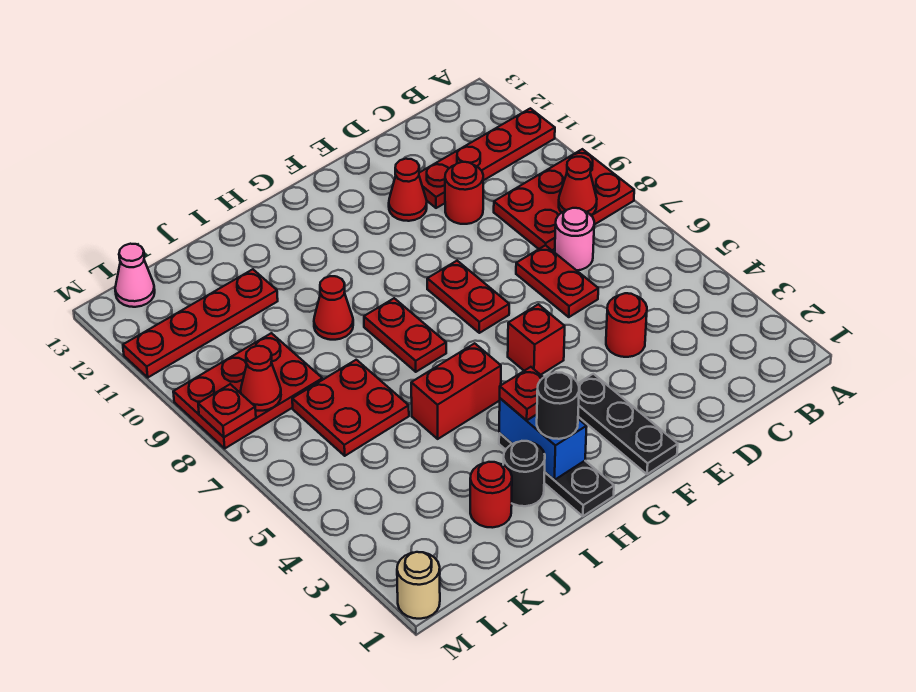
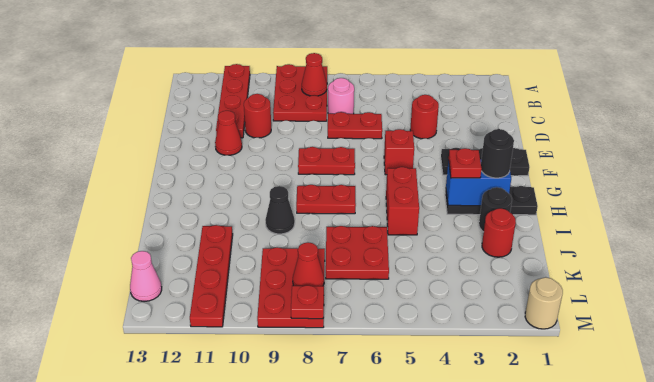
red 1x1 cone [314,276,353,340] -> black 1x1 cone [265,186,295,234]

